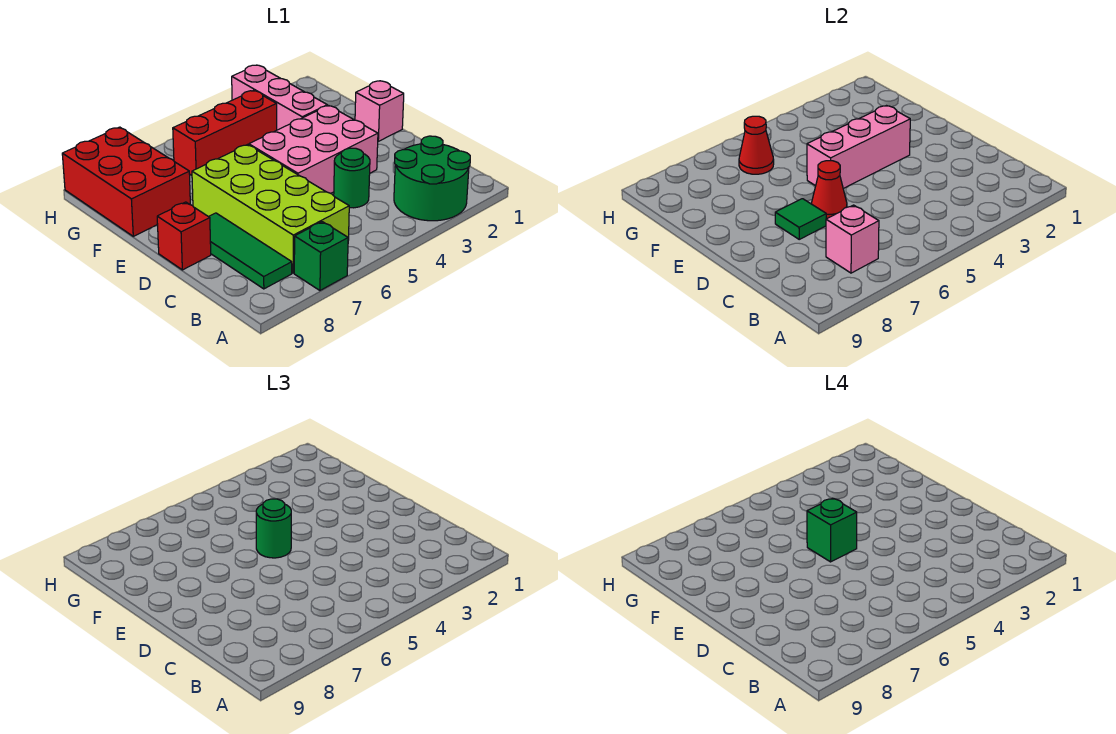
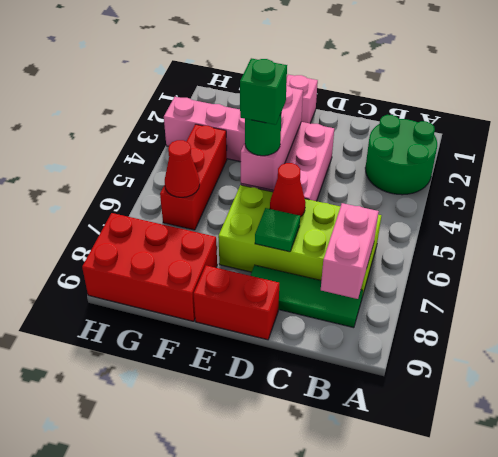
green 1x1 brick [294,222,348,290] -> none
pink 1x1 brick [826,205,879,273] -> pink 1x2 brick [321,203,379,299]
green 1x1 round brick [334,148,370,208] -> none
red 1x1 brick [157,202,211,270] -> red 1x2 brick [194,266,279,340]

